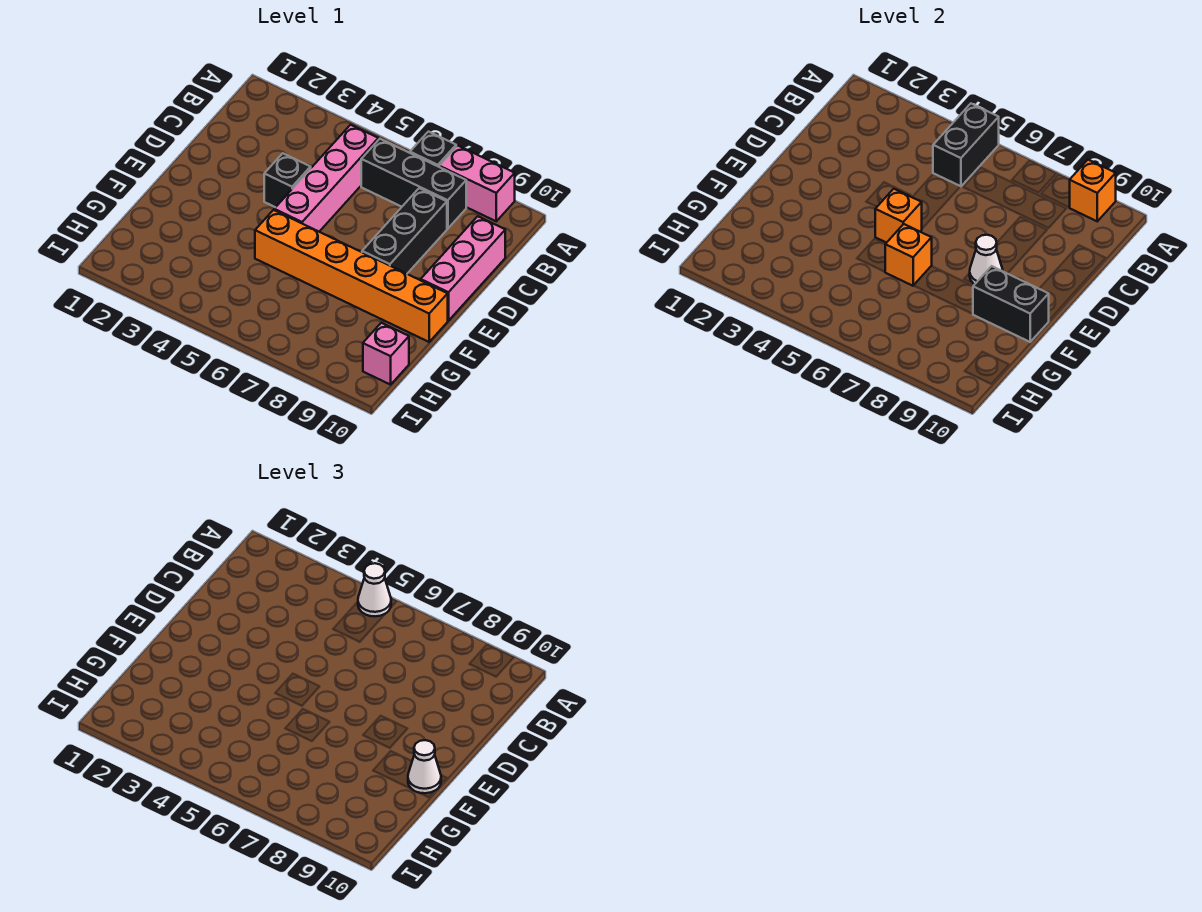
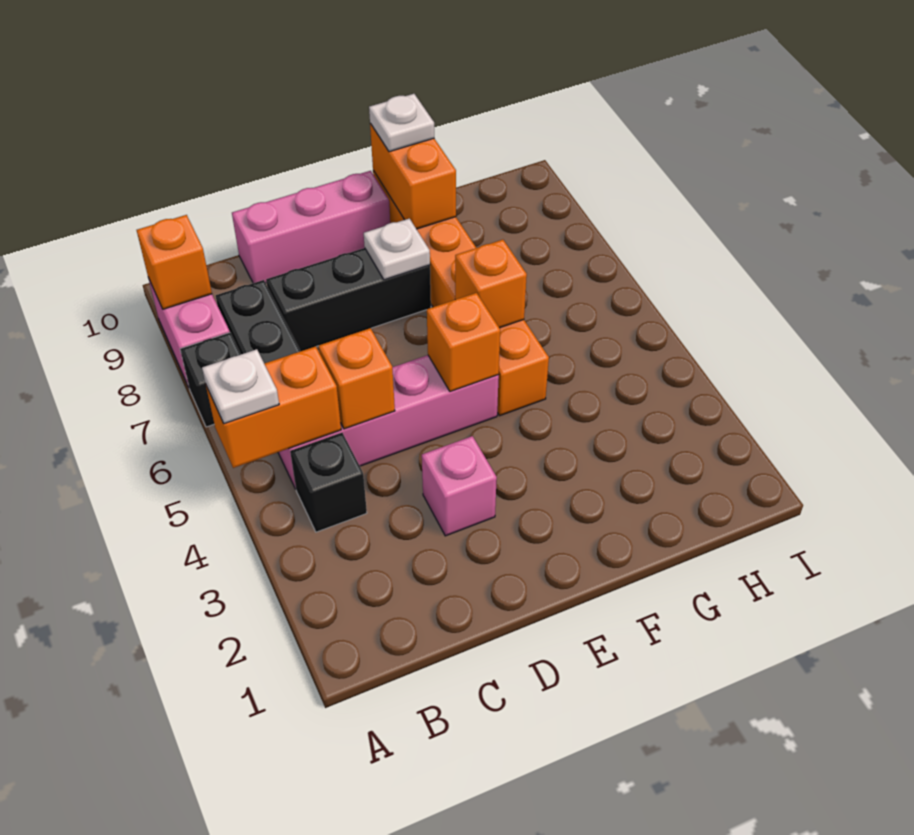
black 1x2 brick [933,104,999,187] -> orange 1x2 brick [206,346,341,468]
white 1x1 cone [358,563,391,616] -> white 1x1 plate [202,349,279,424]
none -> orange 1x1 brick [319,328,395,429]
black 1x1 brick [264,153,311,207] -> black 1x1 brick moved to [290,433,367,532]
white 1x1 cone [970,235,1003,284] -> white 1x1 plate [364,218,430,280]
black 1x2 brick [973,266,1049,342] -> orange 1x2 brick [370,123,456,229]
white 1x1 cone [408,740,441,793] -> white 1x1 plate [369,94,434,152]
pink 1x1 brick [363,323,409,385] -> pink 1x1 brick moved to [422,436,497,536]

